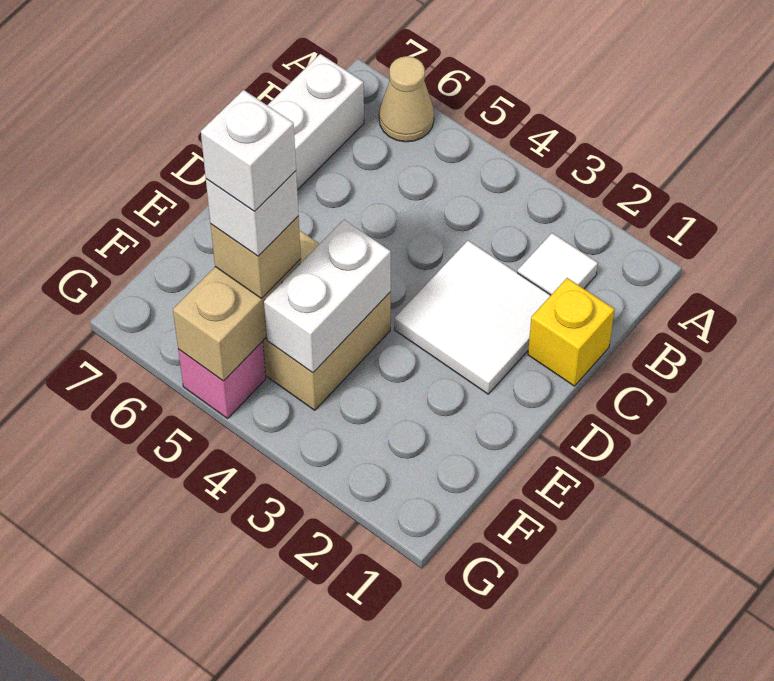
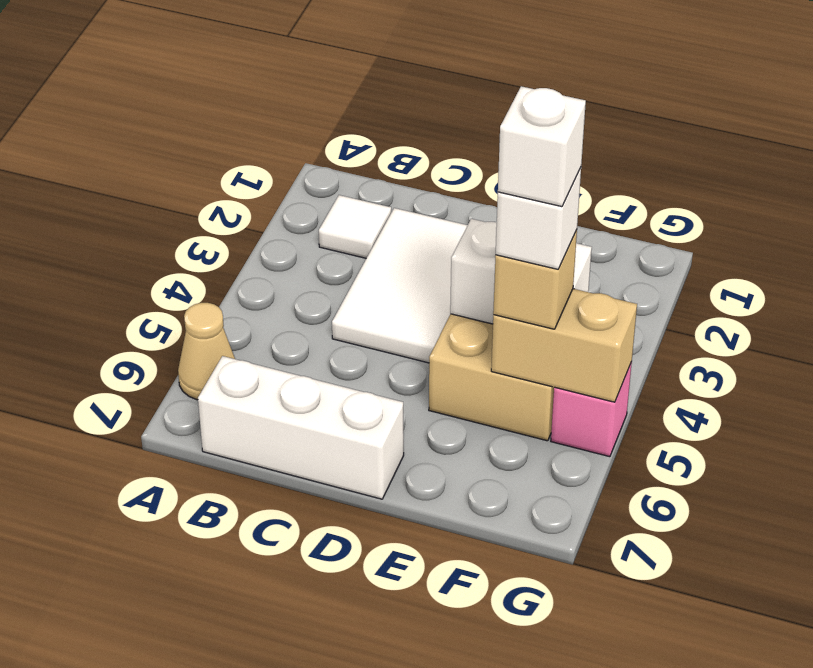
yellow 1x1 brick [528,278,615,386] -> none
white 2x2 tile [395,241,551,394] -> white 2x3 tile [332,208,468,363]

